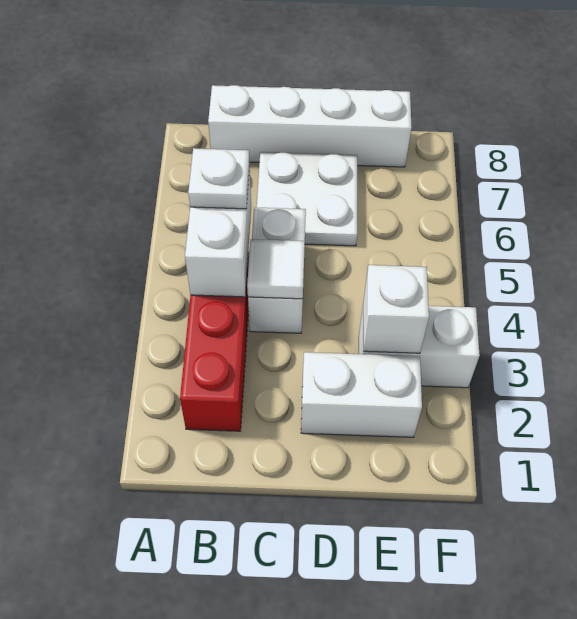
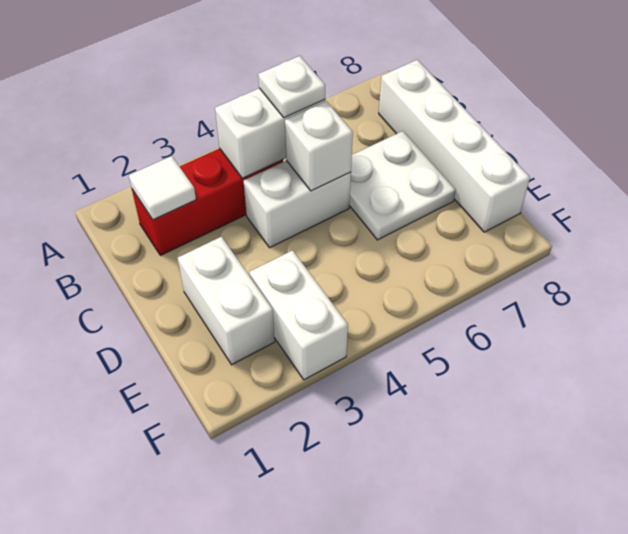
white 1x1 tile [247,239,305,299] -> white 1x1 tile moved to [129,156,196,220]
white 1x1 brick [363,265,429,353] -> white 1x1 brick moved to [285,101,353,191]

